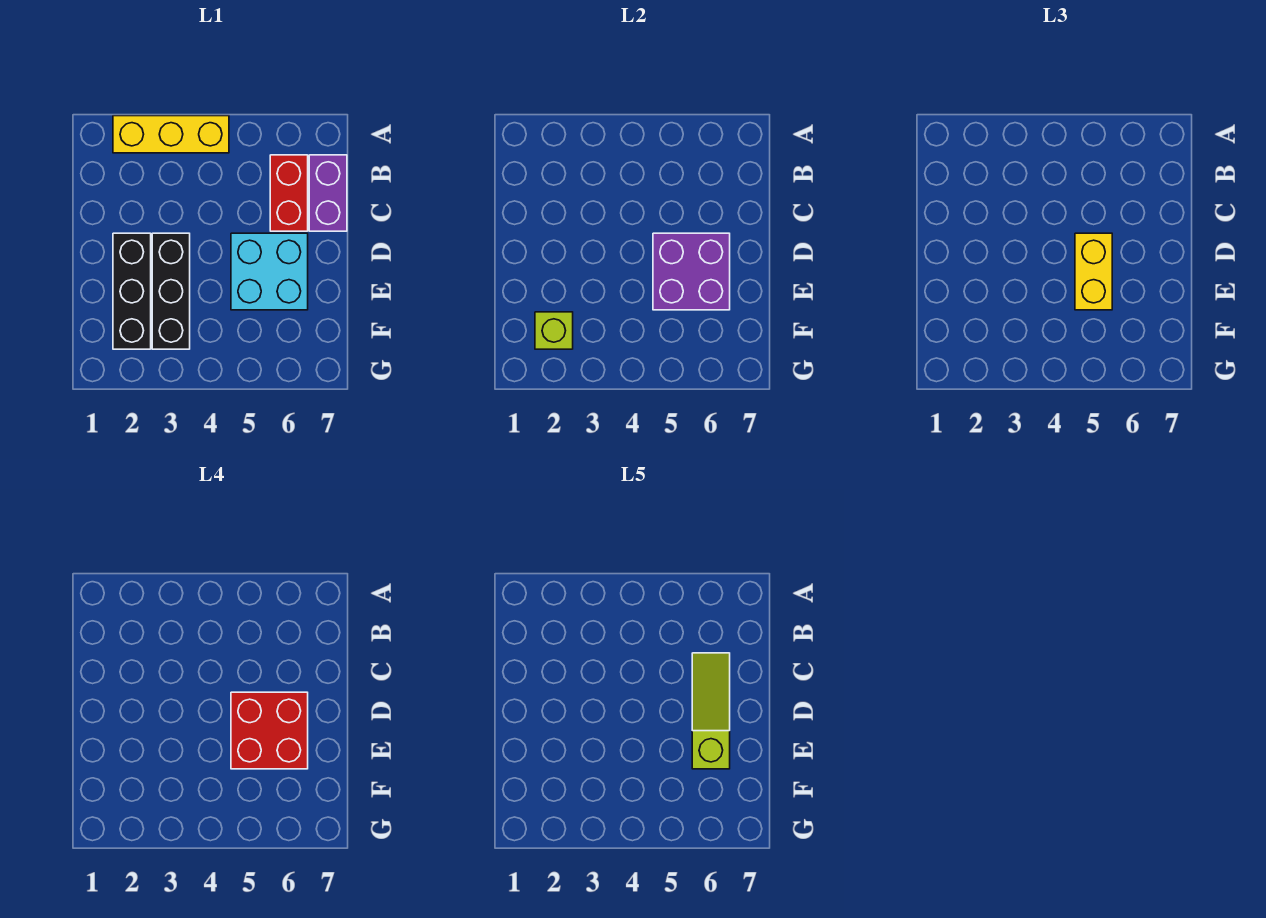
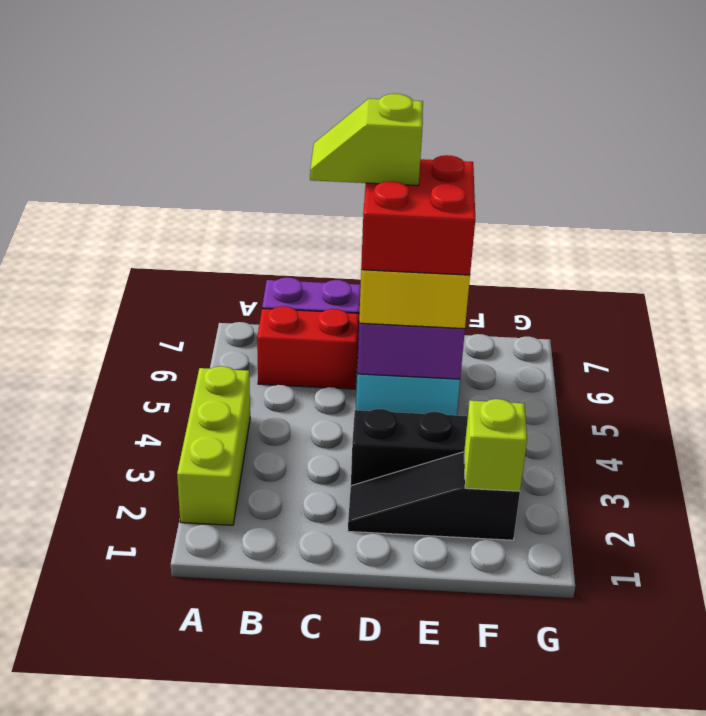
yellow 1x3 brick [113,116,229,153] -> lime 1x3 brick [177,366,250,525]
lime 1x3 slope [692,653,730,769] -> lime 1x2 slope [310,94,423,186]
black 1x3 brick [113,233,151,349] -> black 1x3 slope [348,452,520,540]

